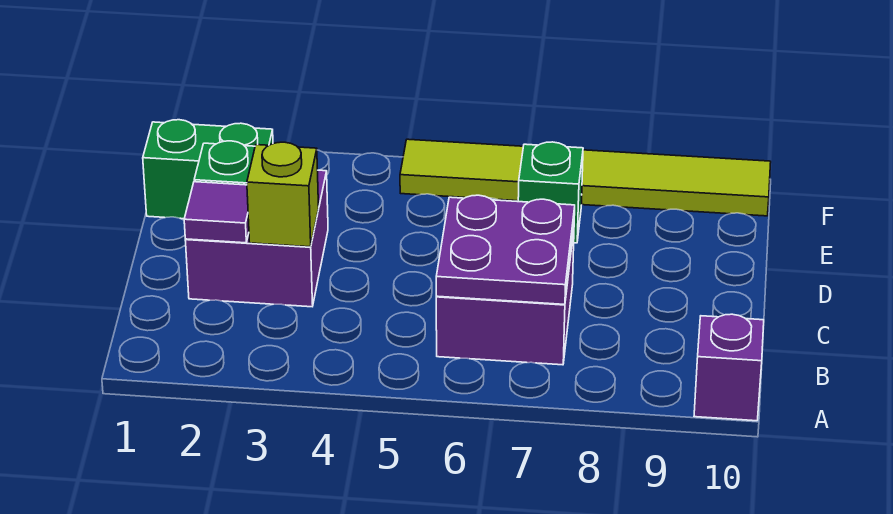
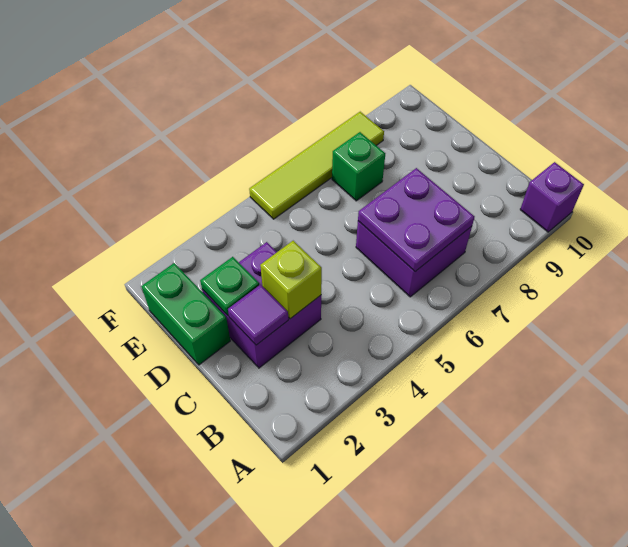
green 1x2 brick [143,120,273,219] -> green 1x2 brick turned to [142,263,230,365]
lime 1x6 tile [400,139,771,216] -> lime 1x4 tile [249,112,384,219]

